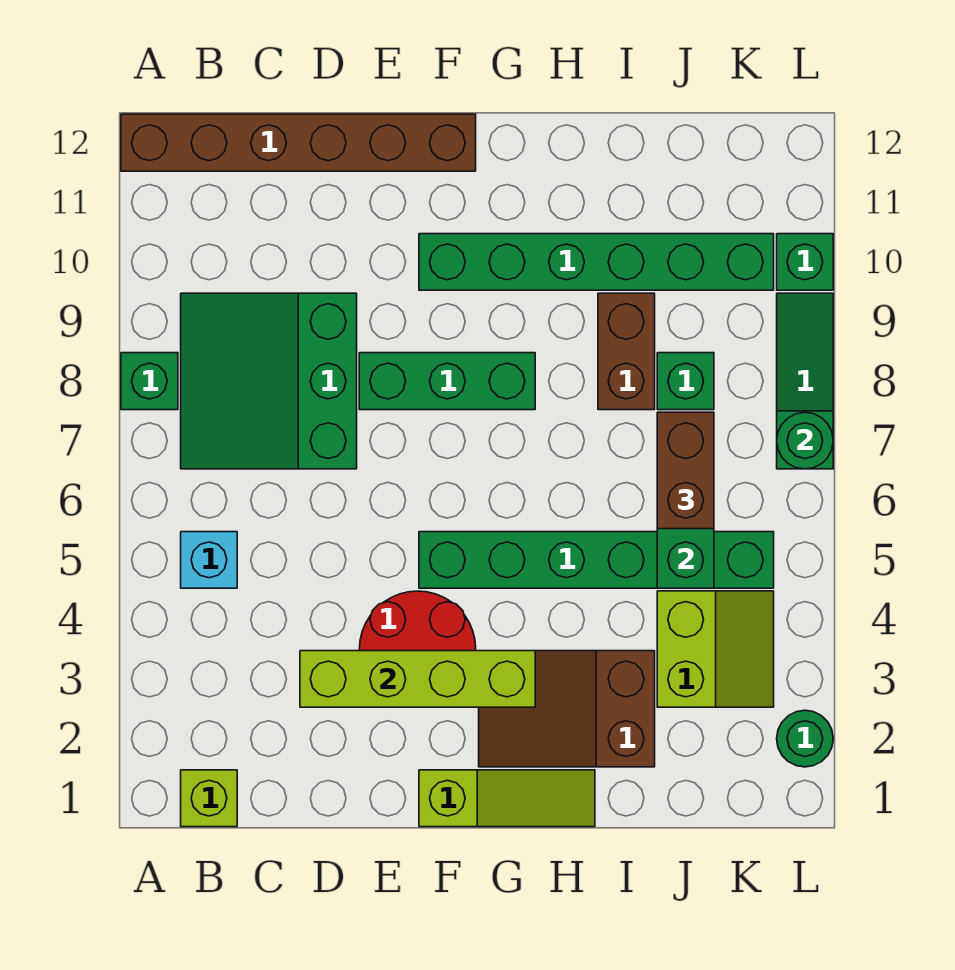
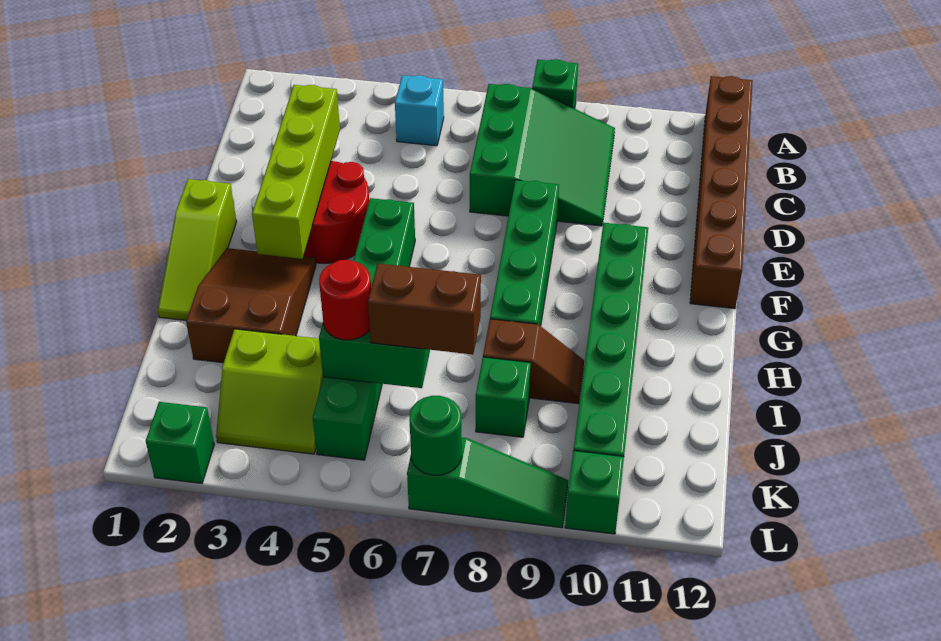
lime 1x1 brick [181,770,237,827] -> none
green 3x3 slope [181,293,357,469] -> green 3x3 slope turned to [470,84,615,226]
green 1x3 brick [359,353,535,410] -> green 1x4 brick [490,180,559,326]
brown 1x2 brick [598,293,655,410] -> brown 1x2 slope [483,319,584,404]
none -> red 1x1 round brick [319,260,371,340]
green 1x1 round brick [777,710,833,767] -> green 1x1 brick [146,402,214,484]

